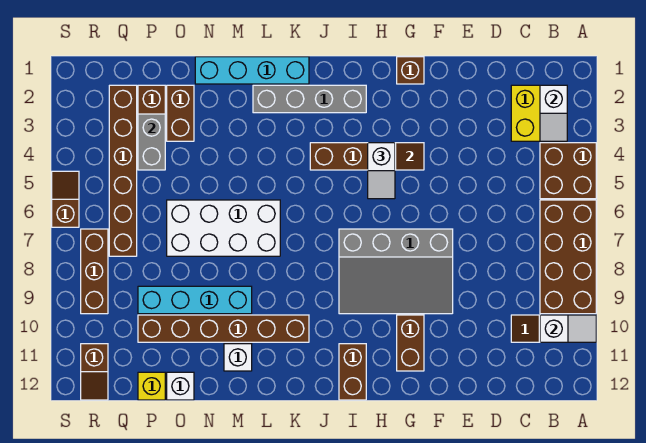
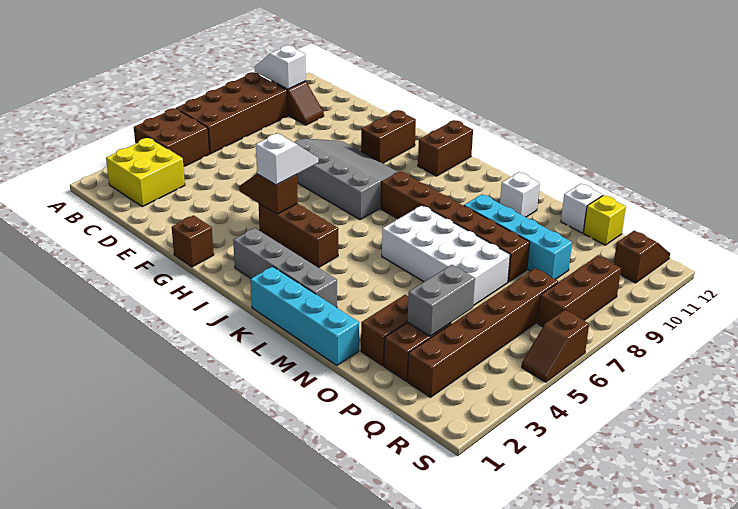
white 1x2 slope [540,85,567,141] -> none
brown 1x6 brick [138,315,309,342] -> brown 1x6 brick moved to [381,171,530,282]

